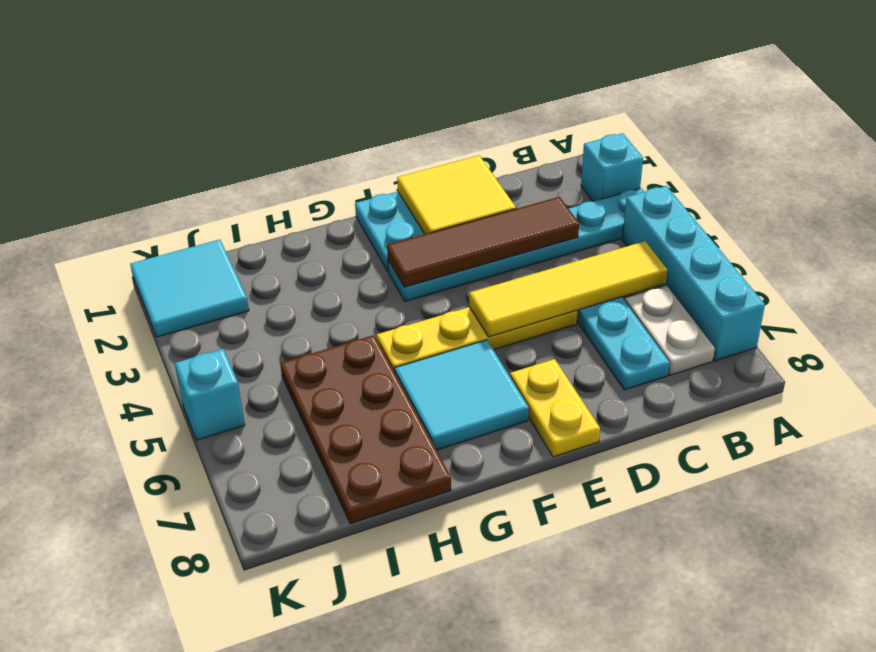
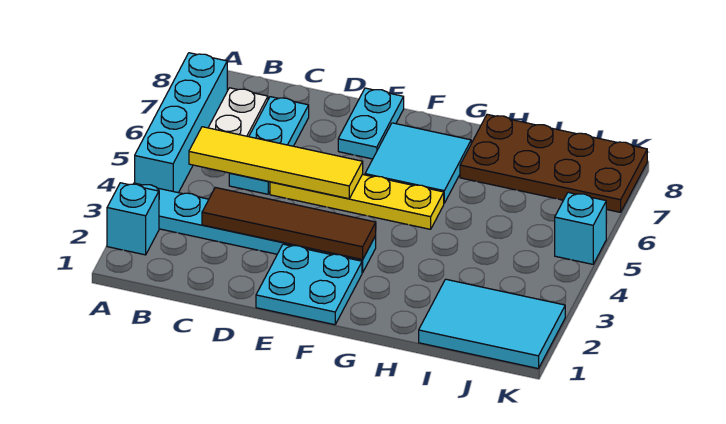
yellow 2x2 tile [397,155,516,234] -> none
yellow 1x2 plate [510,359,600,457] -> cyan 1x2 plate [338,88,404,159]
brown 2x4 plate [280,335,451,524] -> brown 2x4 plate turned to [460,114,647,212]
cyan 2x2 tile [130,240,249,337] -> cyan 2x3 tile [419,279,565,369]

